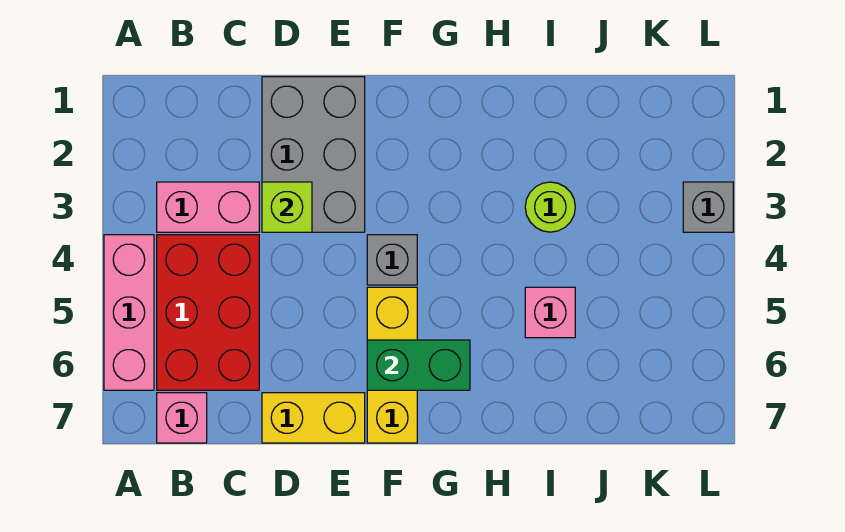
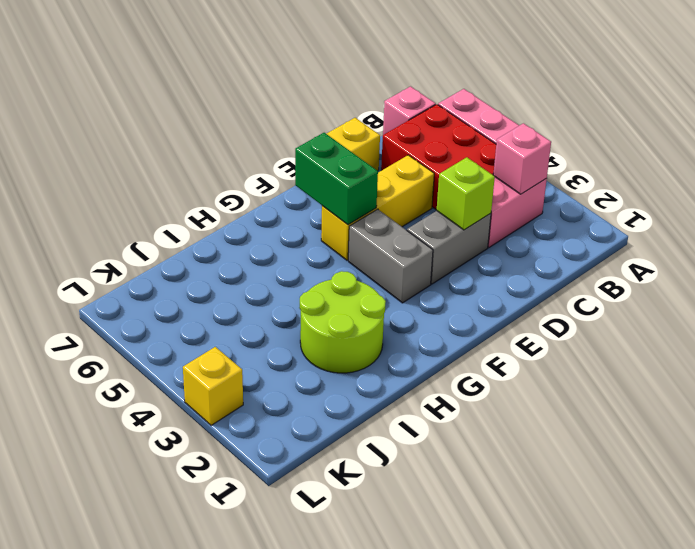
grey 2x3 brick [262,77,365,232] -> grey 1x2 brick [407,211,491,284]
grey 1x1 brick [367,235,417,285] -> grey 1x2 brick [348,209,433,303]
yellow 1x3 brick [367,287,417,443] -> yellow 1x3 brick turned to [321,155,434,260]
green 1x2 brick [367,340,470,390] -> green 1x2 brick turned to [295,133,378,225]
lime 1x1 round brick [525,182,575,232] -> lime 2x2 round brick [299,271,386,373]
pink 1x1 brick [525,287,575,338] -> pink 1x1 brick moved to [493,123,551,194]
grey 1x1 brick [683,182,733,232] -> yellow 1x1 brick [183,347,243,425]

